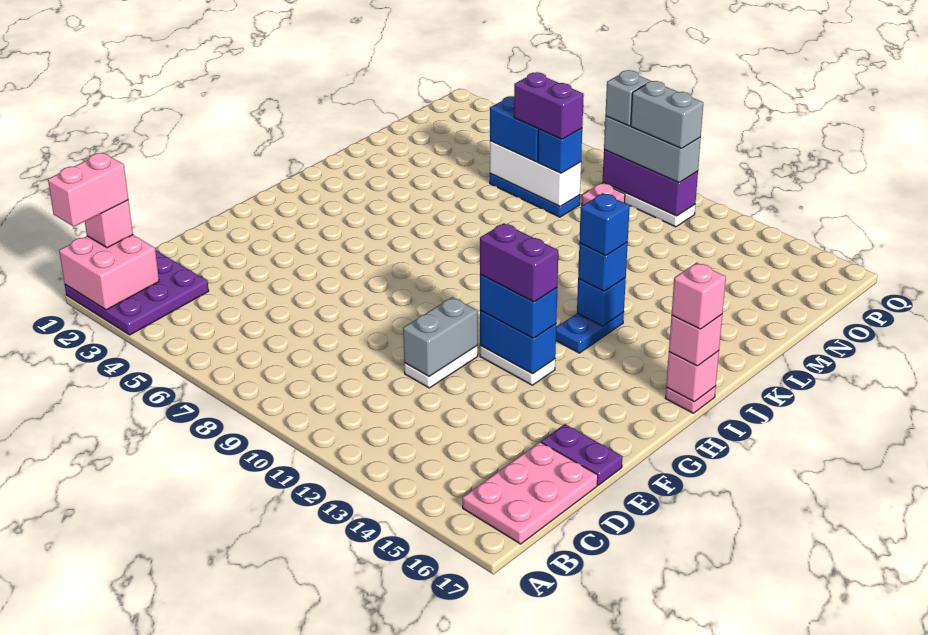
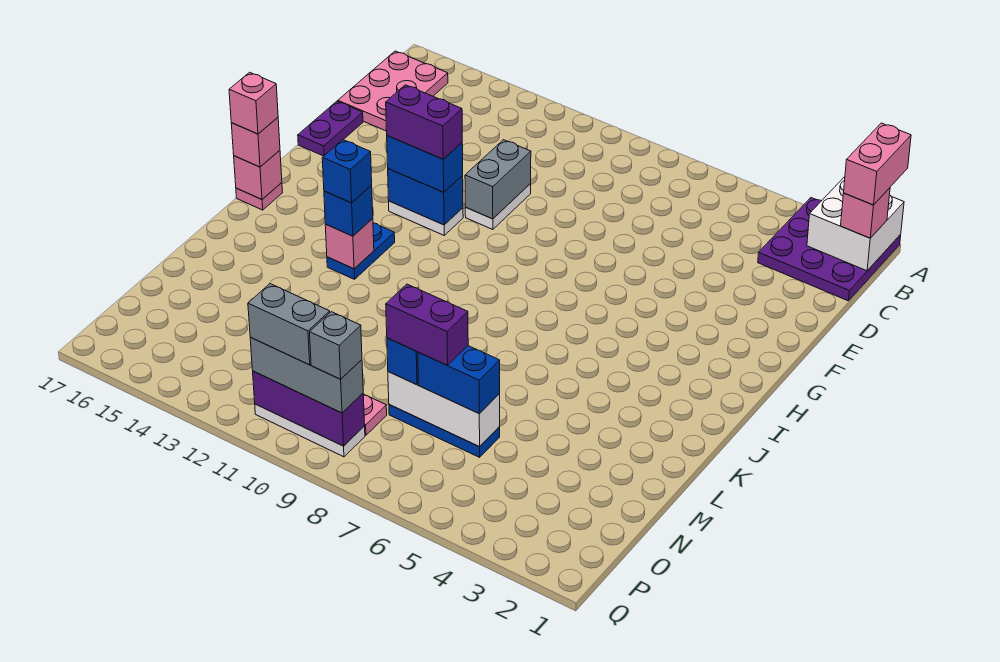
pink 2x2 brick [59,235,159,310] -> white 2x2 brick [807,178,904,271]
purple 1x2 plate [541,424,622,485] -> purple 1x2 plate turned to [298,101,363,156]
blue 1x1 brick [577,278,626,326] -> pink 1x1 brick [325,218,374,269]

